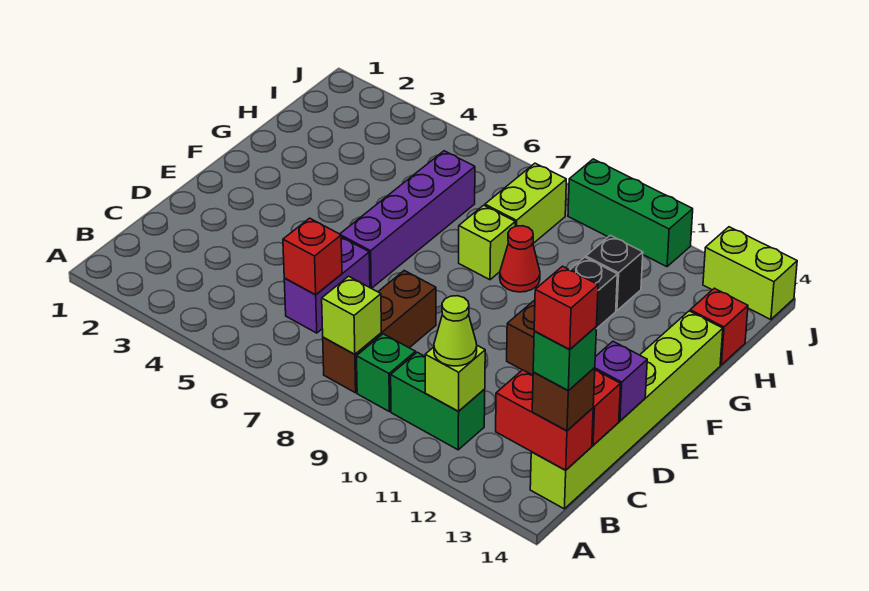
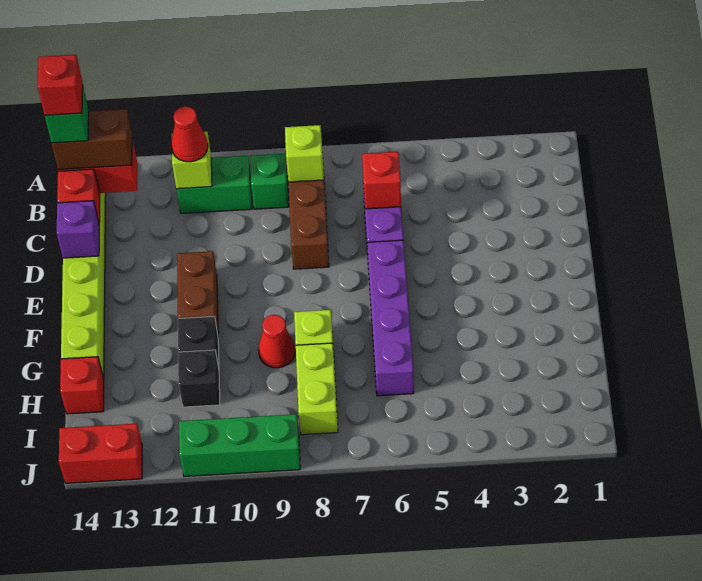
lime 1x1 cone [434,296,477,366] -> red 1x1 cone [171,106,208,162]
brown 1x1 brick [532,368,595,431] -> brown 1x2 brick [51,109,132,169]
lime 1x2 brick [703,227,797,320] -> red 1x2 brick [59,424,142,483]

